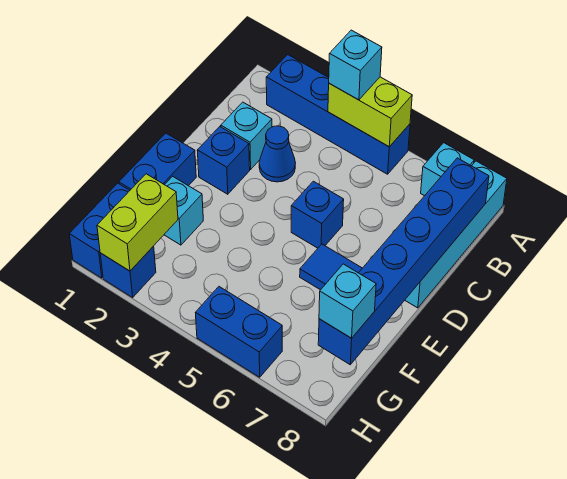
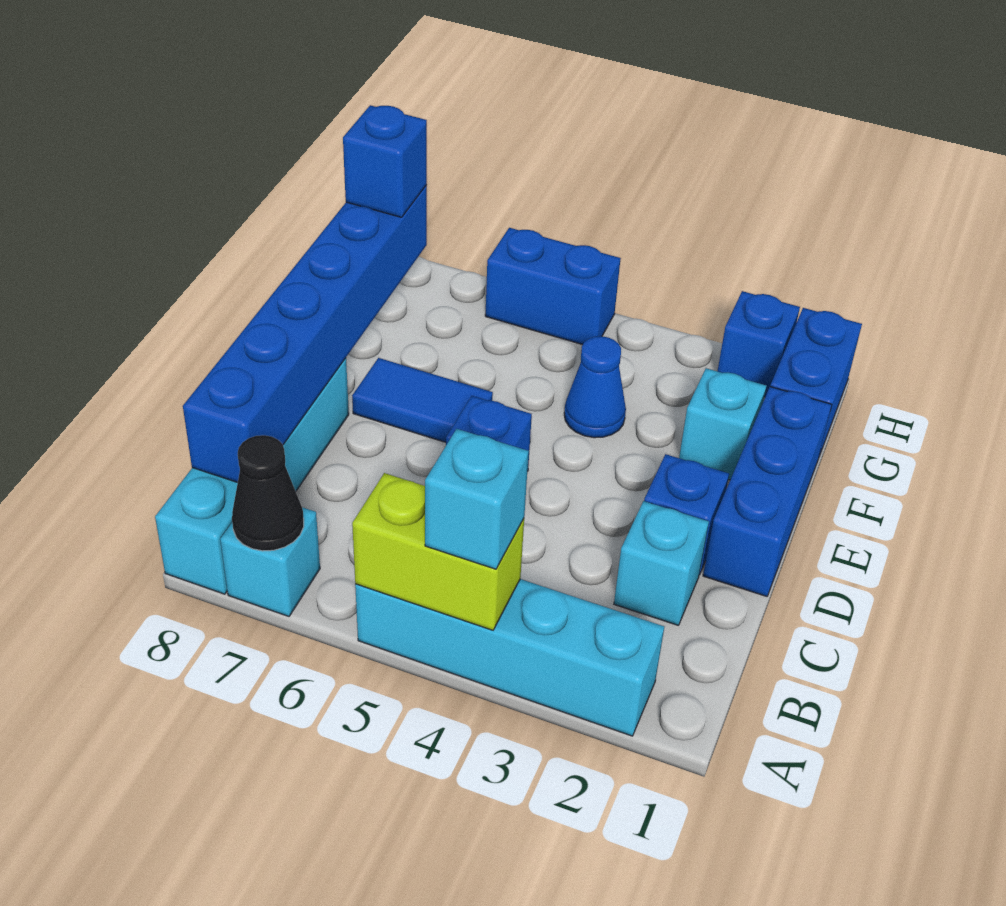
blue 1x4 brick [266,55,410,174] -> cyan 1x4 brick [355,579,664,736]
none -> black 1x1 cone [232,435,304,551]
blue 1x1 cone [259,126,295,182] -> blue 1x1 cone moved to [564,336,626,438]
blue 1x2 brick [119,133,196,190] -> blue 1x3 brick [703,387,832,596]
lime 1x2 brick [97,174,178,271] -> none
cyan 1x1 brick [319,264,376,338] -> blue 1x1 brick [343,105,427,217]

